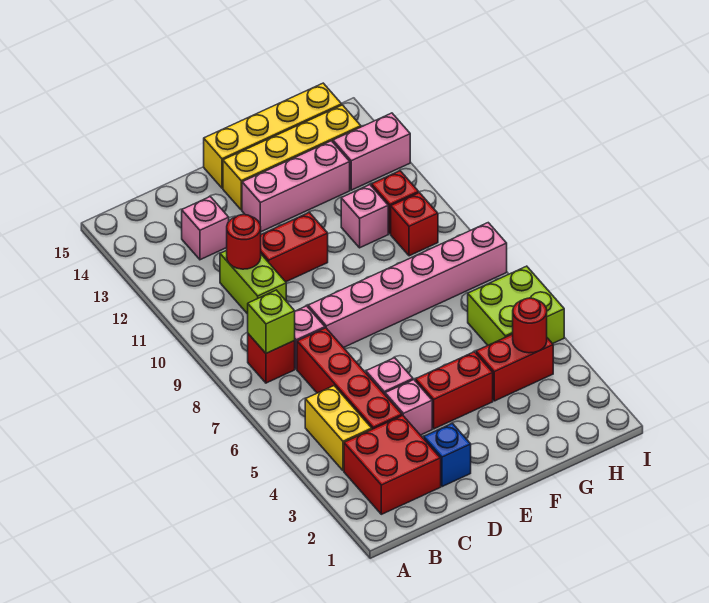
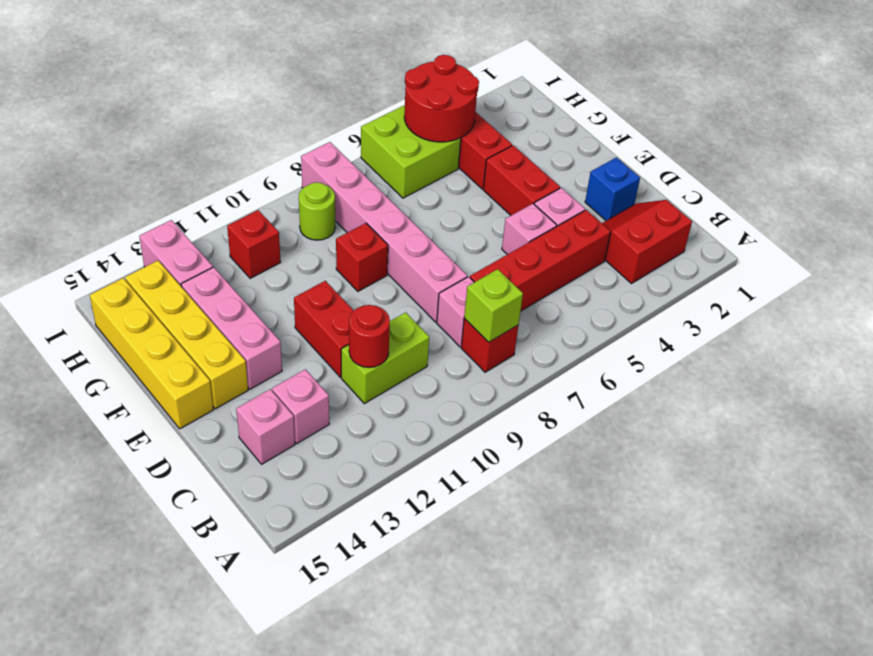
red 2x2 brick [344,415,441,514] -> red 2x2 slope [602,200,692,284]
yellow 1x2 brick [305,386,372,471] -> none
pink 1x1 brick [341,185,388,248] -> pink 1x1 brick moved to [236,389,295,464]
red 1x1 round brick [513,298,547,353] -> red 2x2 round brick [404,55,479,142]
none -> lime 1x1 round brick [299,182,335,240]
red 1x1 brick [391,193,438,256] -> red 1x1 brick moved to [336,223,388,291]

